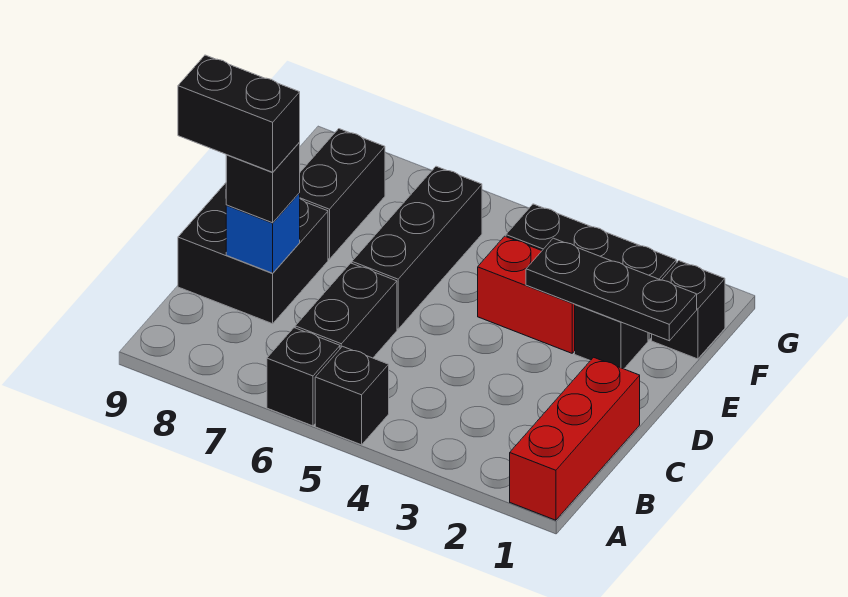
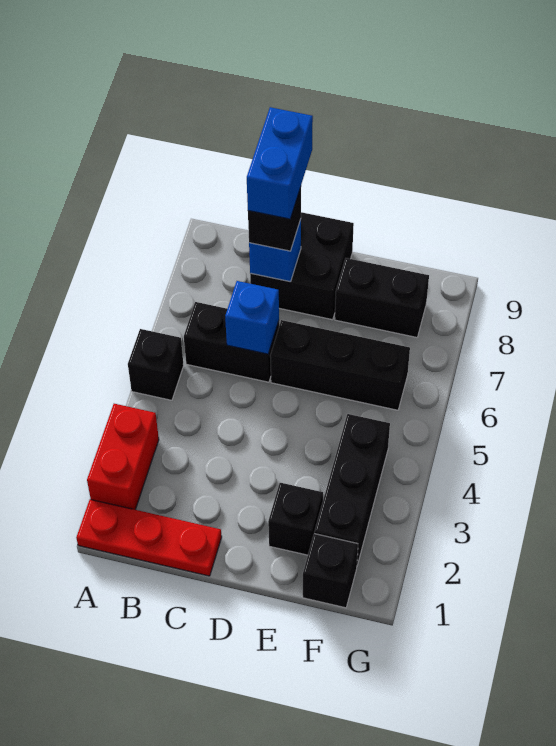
red 1x3 brick [510,357,640,520] -> red 1x3 plate [76,499,222,576]
black 1x1 brick [267,328,340,426] -> none
none -> blue 1x1 brick [225,281,279,354]
black 1x2 brick [178,55,300,172] -> blue 1x2 brick [247,107,313,219]
black 1x3 plate [526,238,697,341] -> none
red 1x2 brick [478,236,575,353] -> red 1x2 brick moved to [87,404,159,510]

